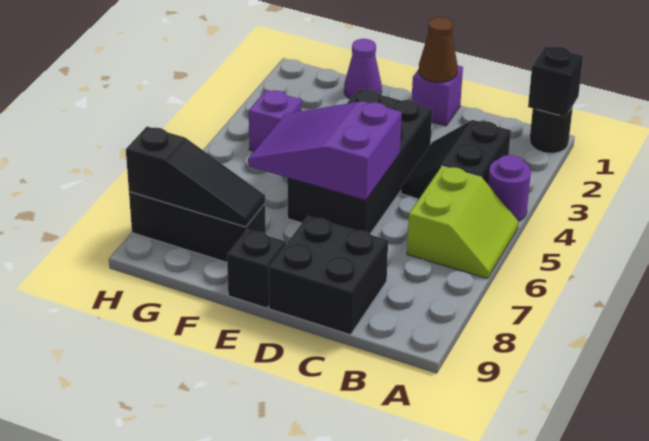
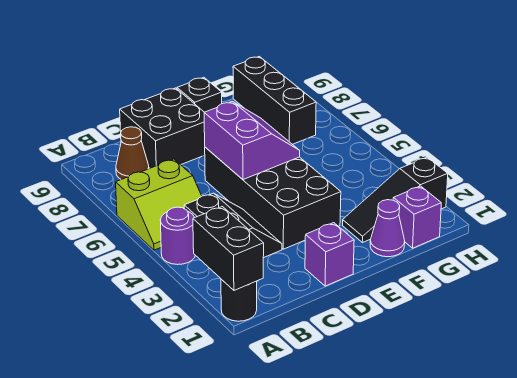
black 1x1 brick [528,46,583,117] -> black 1x2 brick [193,207,264,290]
lime 2x2 slope [407,166,518,279] -> lime 2x2 slope turned to [116,159,201,250]
brown 1x1 cone [419,17,458,82] -> brown 1x1 cone moved to [116,127,149,180]
purple 2x3 slope [248,101,402,200] -> purple 2x2 slope [204,102,300,180]
black 1x3 brick [129,192,266,262] -> black 1x3 brick turned to [233,57,316,144]
black 1x3 slope [126,127,265,227] -> black 1x3 slope moved to [342,157,448,243]
purple 1x1 brick [249,90,302,151] -> purple 1x1 brick moved to [393,186,441,248]

